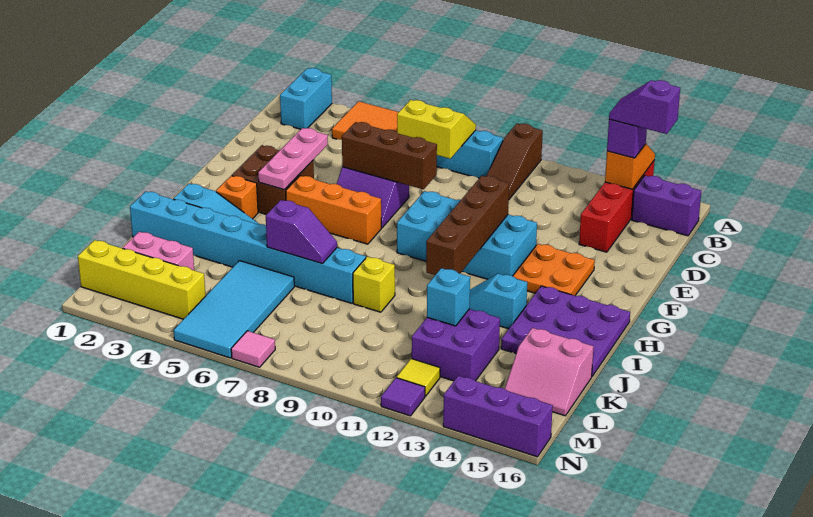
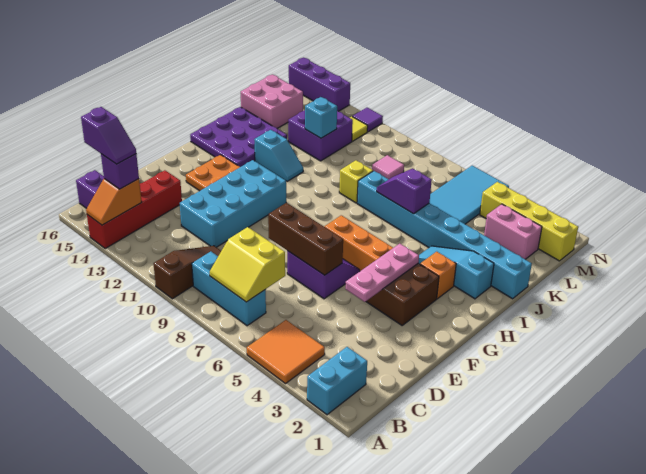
cyan 2x4 brick [397,191,537,279] -> cyan 2x4 brick turned to [180,160,286,247]
brown 1x4 brick [426,176,509,275] -> none
pink 2x2 slope [505,328,594,416] -> pink 2x2 brick [241,74,303,128]
pink 1x1 tile [231,331,275,367] -> pink 1x1 tile moved to [372,155,404,179]

